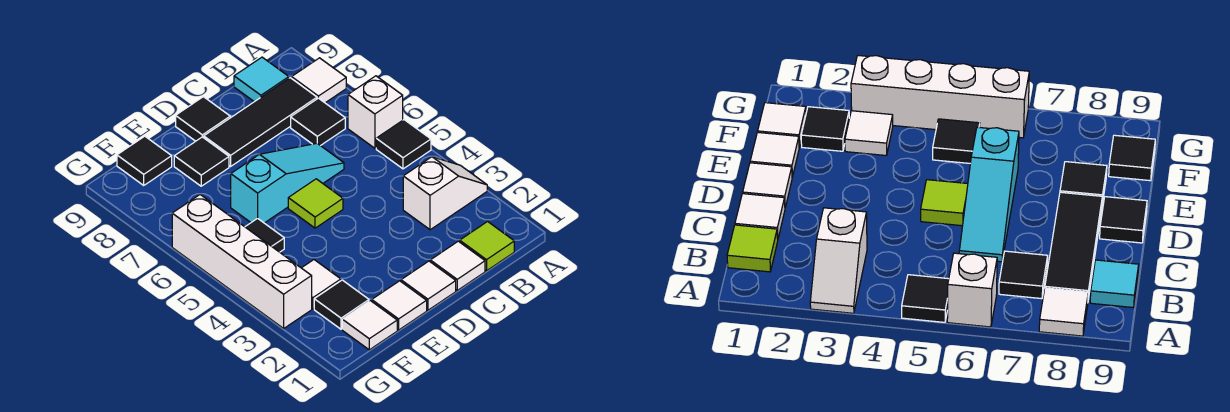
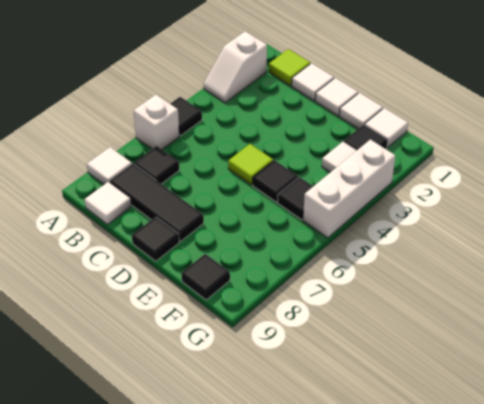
white 1x2 slope [403,157,487,230] -> white 1x2 slope turned to [204,31,267,103]
cyan 1x1 tile [234,57,289,102] -> white 1x1 tile [84,182,131,224]
cyan 1x3 slope [231,143,344,223] -> none
black 1x1 tile [174,137,229,186] -> black 1x1 tile moved to [253,160,298,202]
white 1x4 brick [172,195,312,328] -> white 1x3 brick [303,139,395,238]

